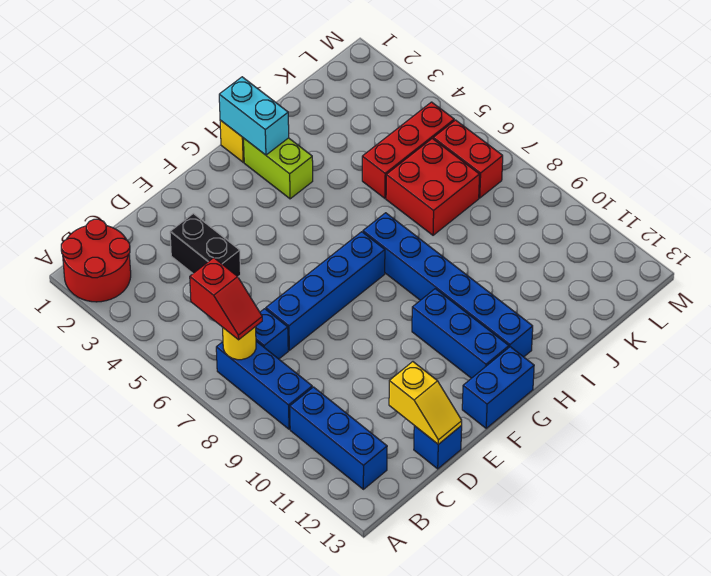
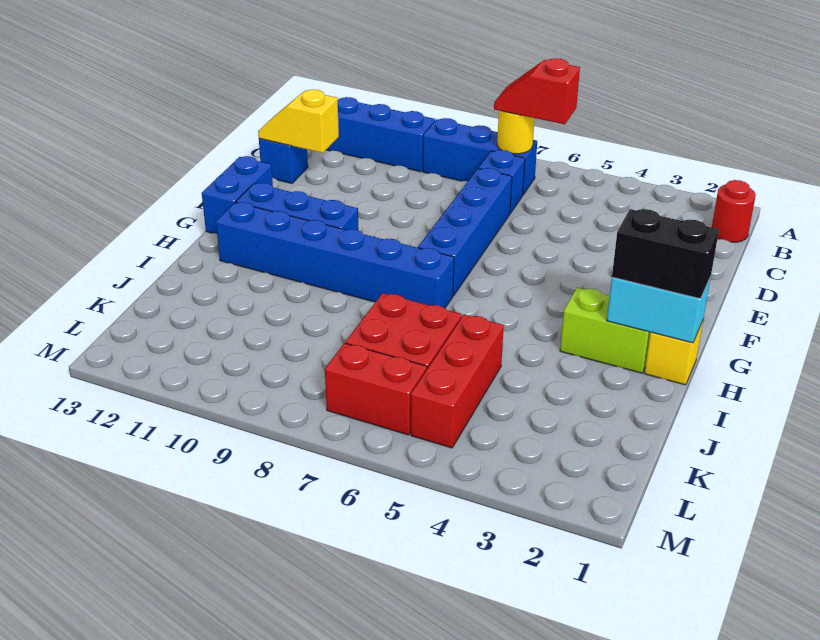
red 2x2 round brick [61,219,131,302] -> red 1x1 round brick [712,180,756,242]
black 1x2 brick [170,214,241,277] -> black 1x2 brick moved to [612,209,719,299]

